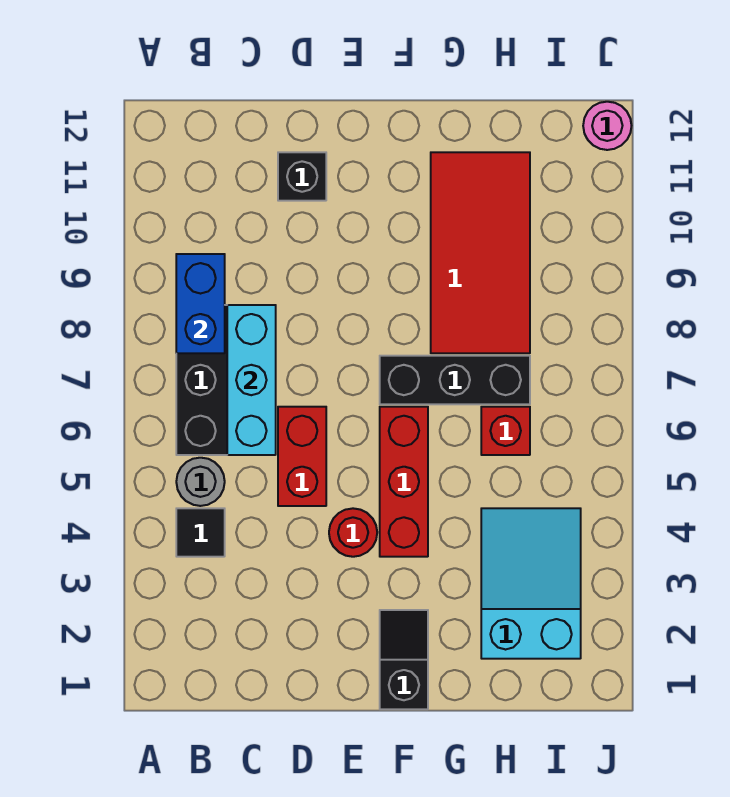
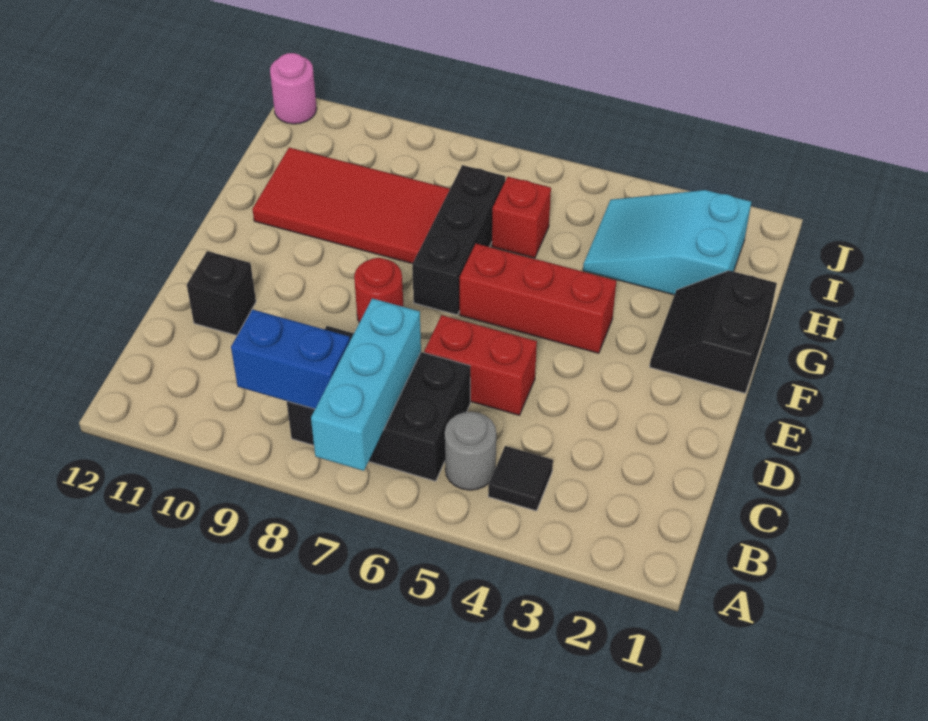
cyan 1x3 brick [227,305,276,455] -> cyan 1x3 brick turned to [311,298,421,471]
red 1x1 round brick [329,508,377,557] -> red 1x1 round brick moved to [354,258,403,323]
black 1x2 slope [380,610,428,709] -> black 2x2 slope [650,271,777,393]

